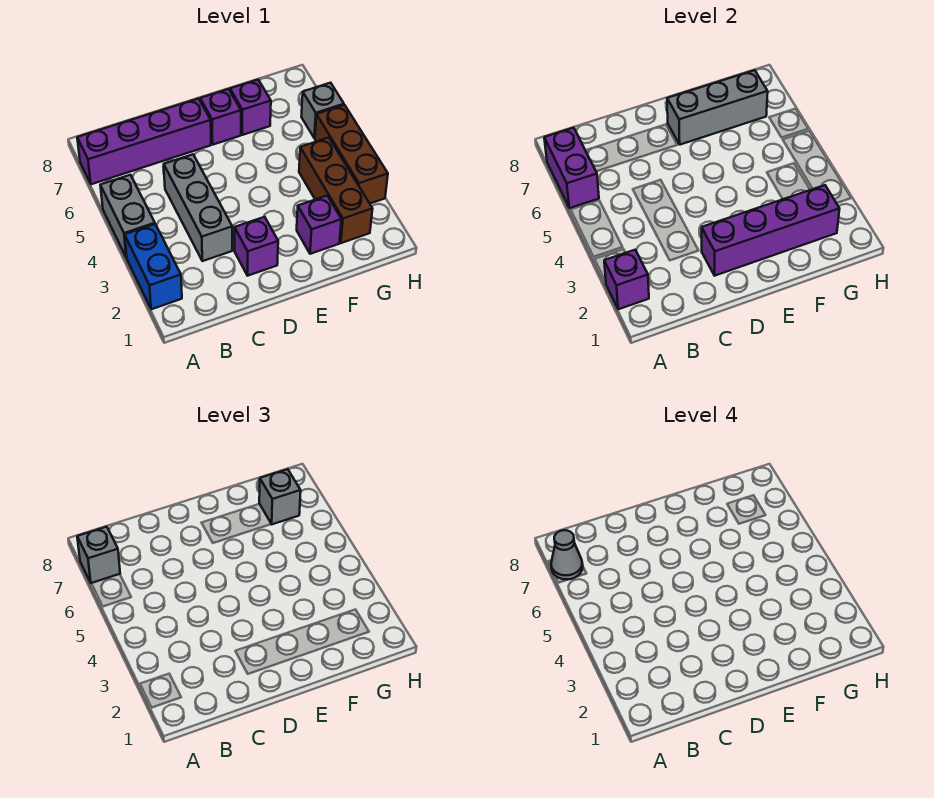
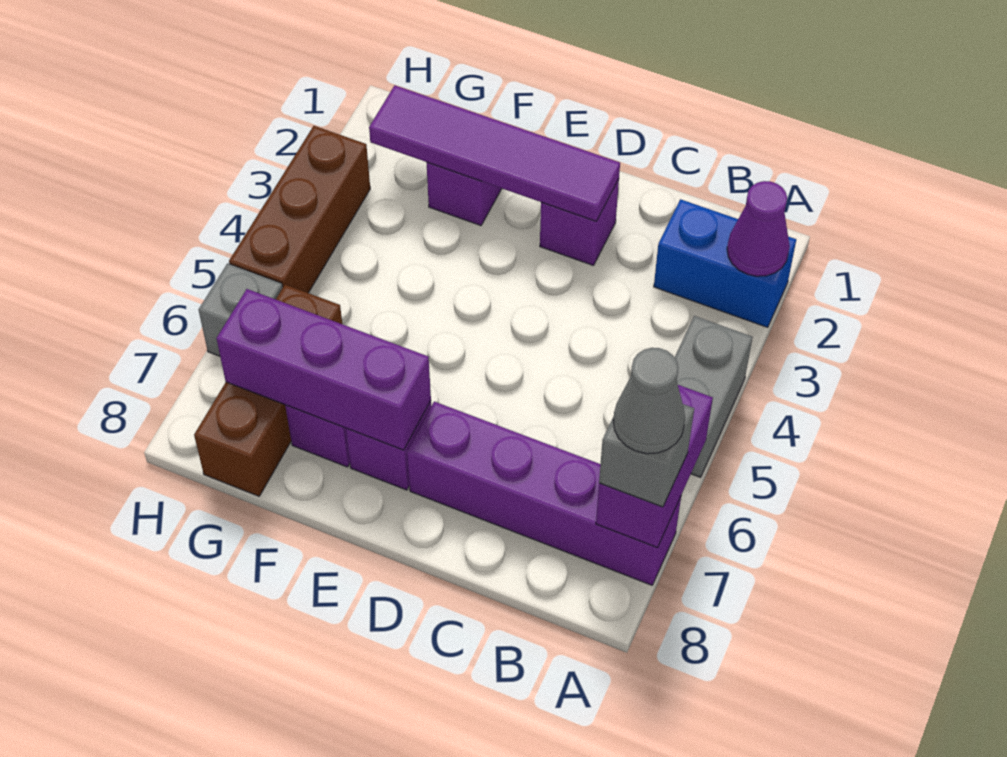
blue 1x2 brick [125,224,182,309] -> blue 1x2 brick turned to [654,199,796,327]
purple 1x1 brick [604,250,649,309] -> purple 1x1 cone [727,181,790,276]
grey 1x3 brick [164,154,232,261] -> none
purple 1x4 brick [702,185,839,276] -> purple 1x4 tile [369,85,620,221]
grey 1x3 brick [667,70,768,145] -> purple 1x3 brick [216,289,431,450]
brown 1x3 brick [299,138,372,243] -> brown 1x3 brick moved to [194,285,342,496]
grey 1x1 brick [259,469,301,524] -> none

